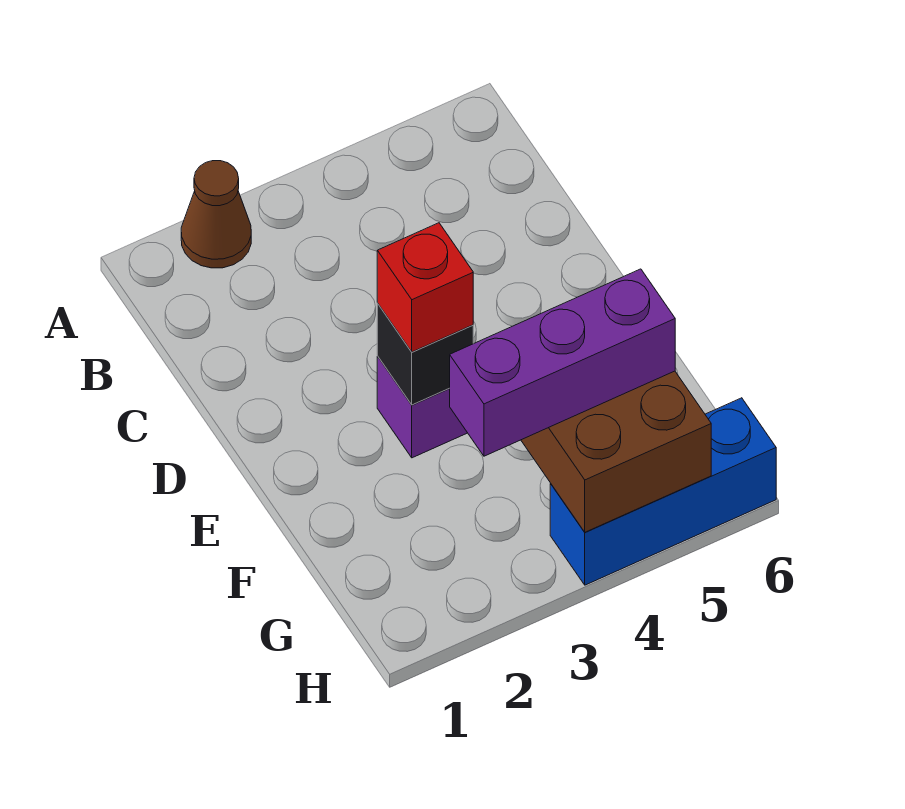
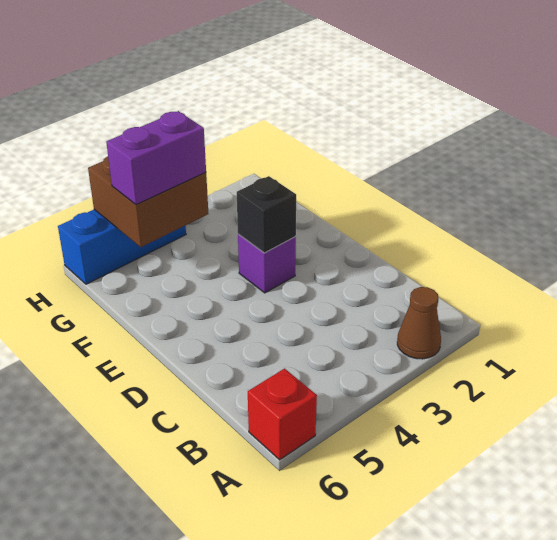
red 1x1 brick [377,223,473,352] -> red 1x1 brick moved to [248,369,317,460]
purple 1x3 brick [450,269,675,456] -> purple 1x2 brick [106,111,206,205]

